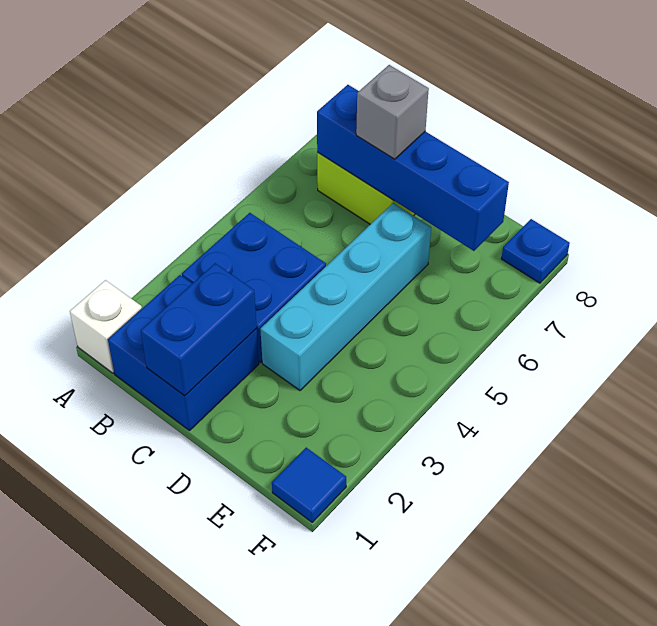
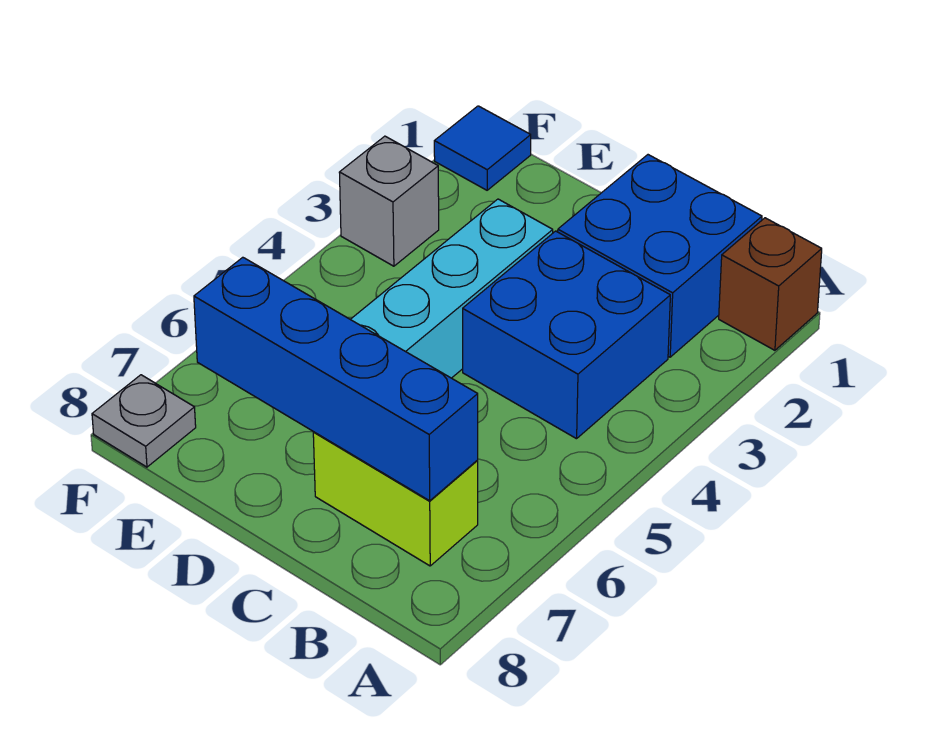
white 1x1 brick [70,280,142,373] -> brown 1x1 brick [719,218,822,350]
blue 1x2 brick [141,263,257,396] -> none
grey 1x1 brick [356,65,429,159] -> grey 1x1 brick moved to [339,136,439,266]
blue 1x1 plate [501,219,570,283] -> grey 1x1 plate [92,375,196,467]

